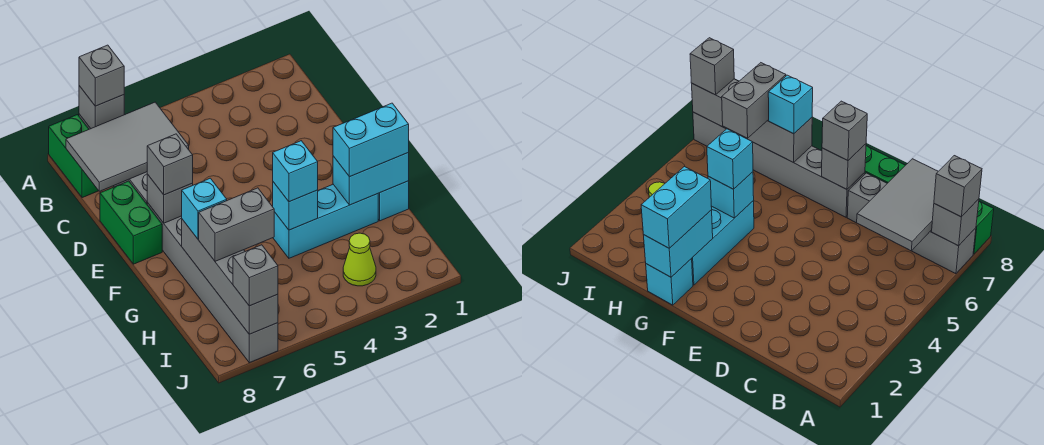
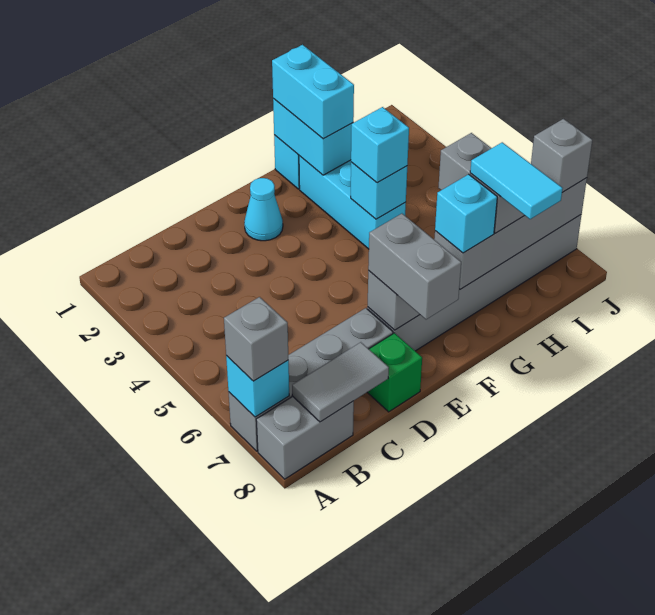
grey 1x1 brick [79,86,124,129] -> cyan 1x1 brick [226,356,289,417]
green 1x2 brick [49,115,98,198] -> grey 1x2 brick [256,396,354,479]
grey 2x3 tile [66,102,189,191] -> grey 1x2 tile [292,342,389,422]
green 1x2 brick [100,181,162,264] -> green 1x1 brick [367,333,422,412]
none -> cyan 1x1 cone [244,178,283,241]
grey 1x1 brick [147,134,193,195] -> grey 1x2 brick [368,214,461,320]
none -> cyan 1x2 tile [470,142,563,219]
lime 1x1 cone [343,233,376,286] -> none

